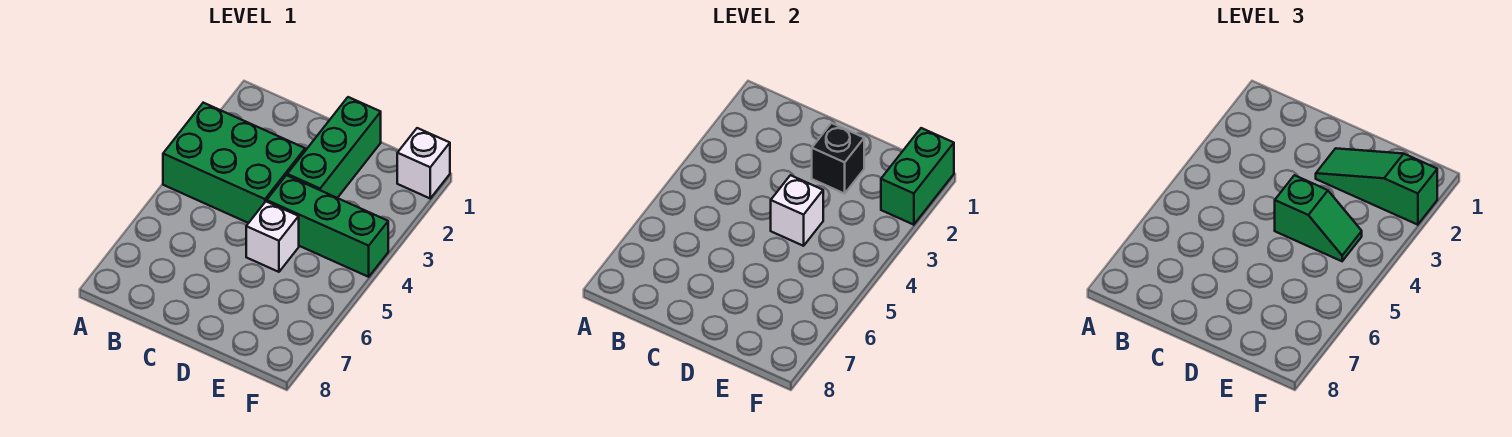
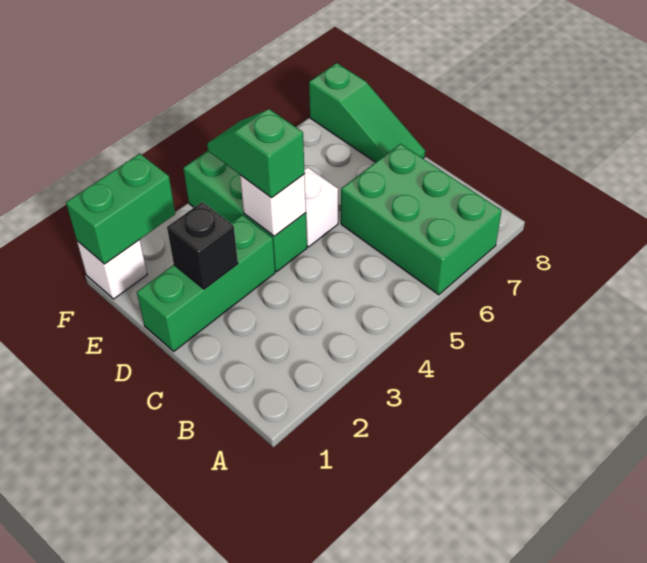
green 2x3 brick [163,103,305,223] -> green 2x3 brick moved to [341,144,502,295]
green 1x3 slope [1316,148,1437,225] -> green 1x3 slope moved to [309,63,425,162]

